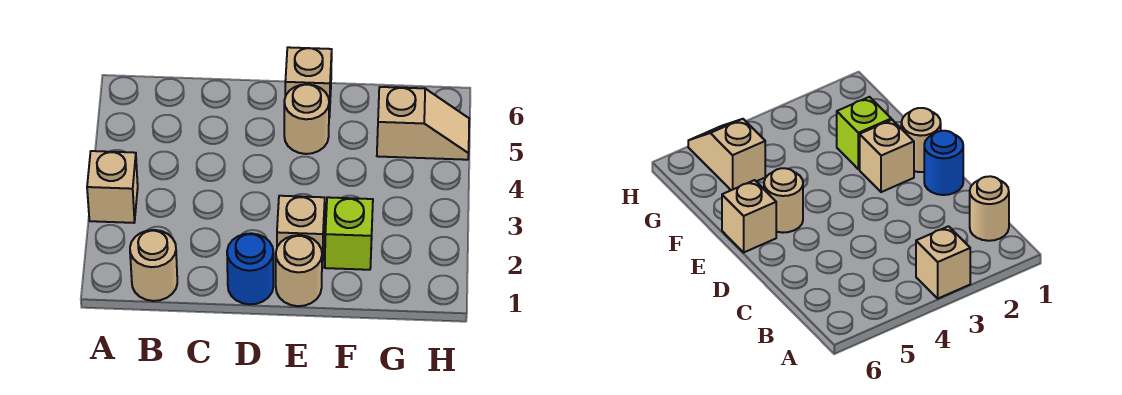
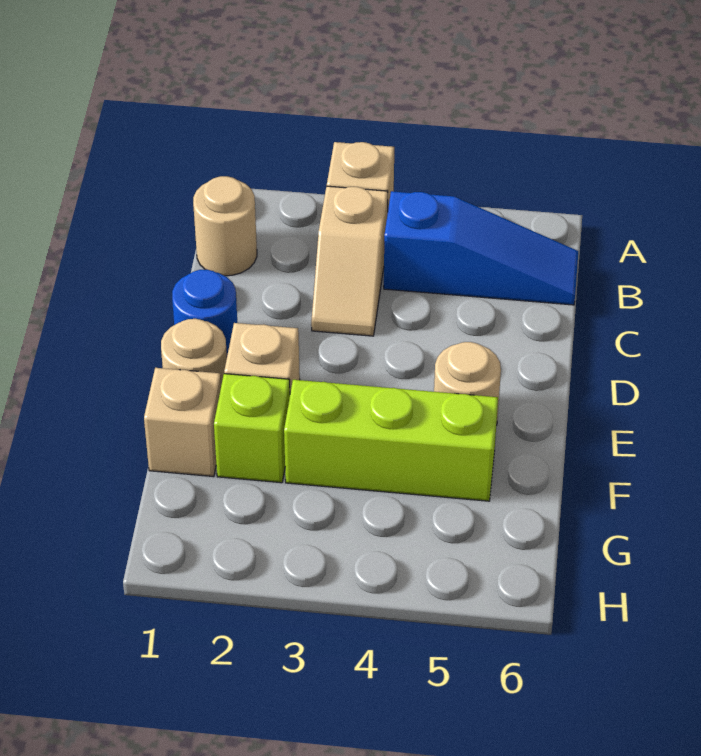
none -> blue 1x3 slope [384,191,578,305]
tan 1x1 brick [285,47,332,118] -> tan 1x1 brick moved to [144,368,221,477]
none -> lime 1x3 brick [284,380,498,501]
tan 1x2 slope [377,87,469,160] -> tan 1x2 slope moved to [311,186,388,336]

